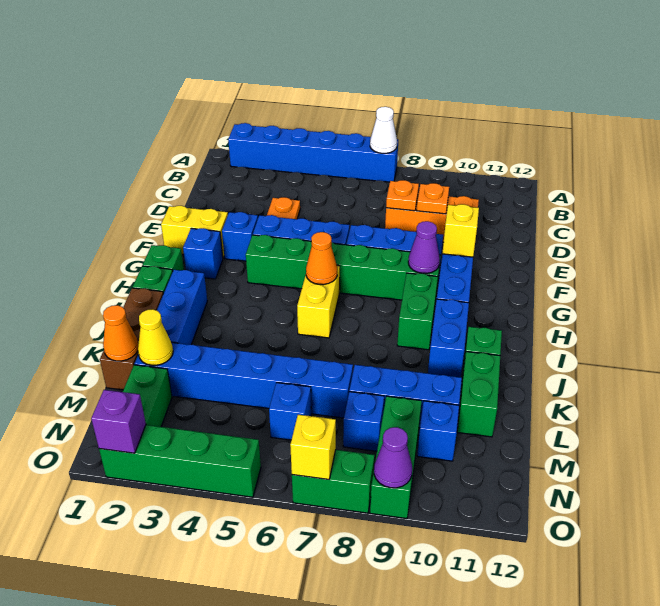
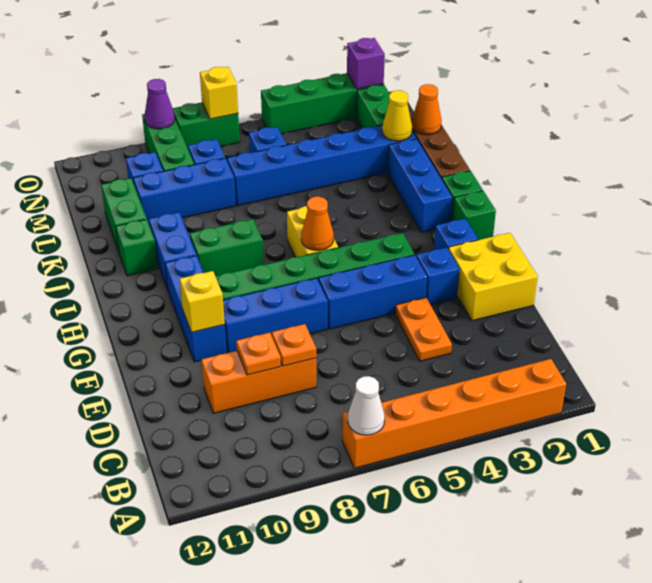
blue 1x6 brick [228,123,398,182] -> orange 1x6 brick [342,359,566,468]
yellow 1x2 brick [161,206,228,258] -> yellow 2x2 brick [448,233,538,321]
purple 1x1 cone [408,221,440,273] -> none
green 1x2 brick [397,273,438,350] -> green 1x2 brick turned to [190,219,264,276]

